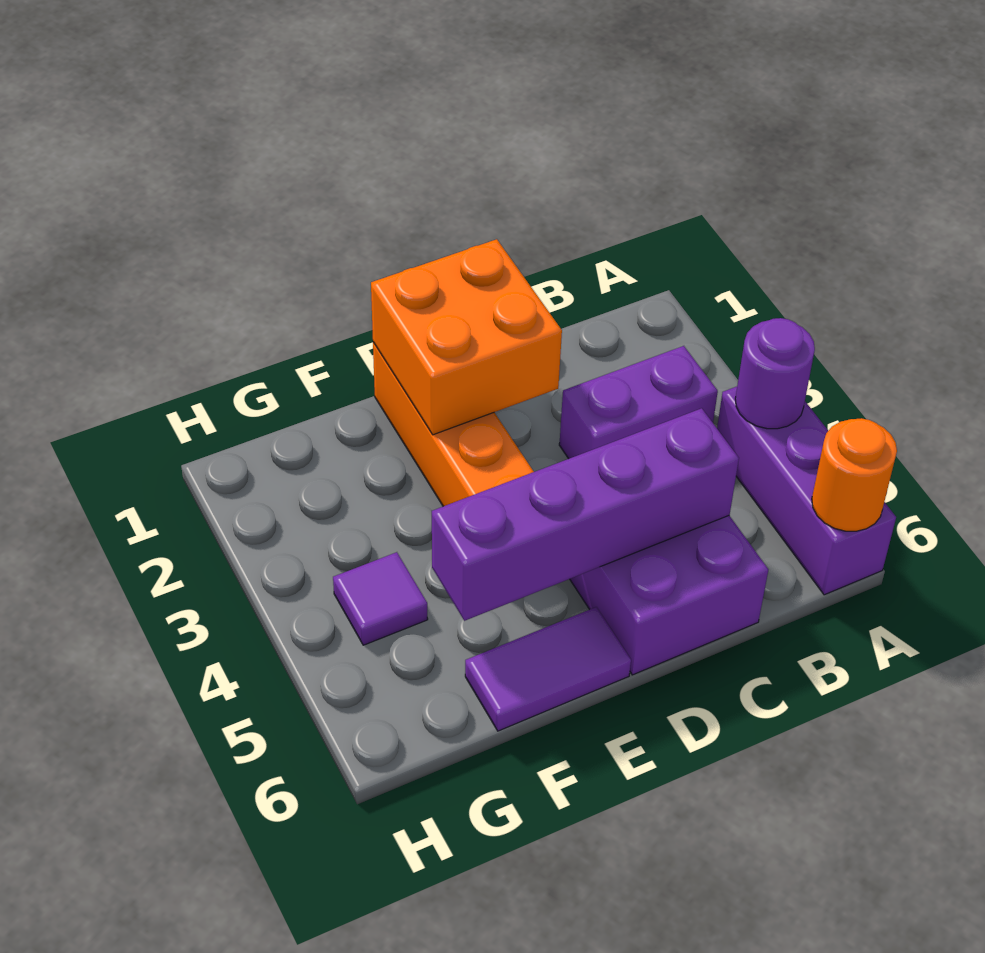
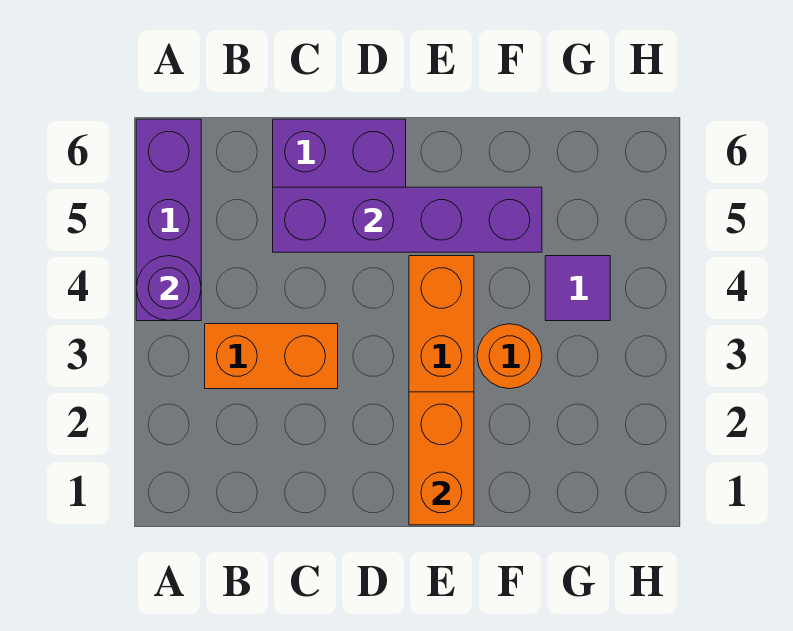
orange 1x1 round brick [812,418,897,531] -> orange 1x1 round brick moved to [477,324,542,389]
purple 1x2 brick [559,346,718,459] -> orange 1x2 brick [205,324,338,389]
orange 2x2 brick [371,239,562,435] -> orange 1x2 brick [409,392,474,525]
purple 1x2 tile [465,607,631,731] -> none

